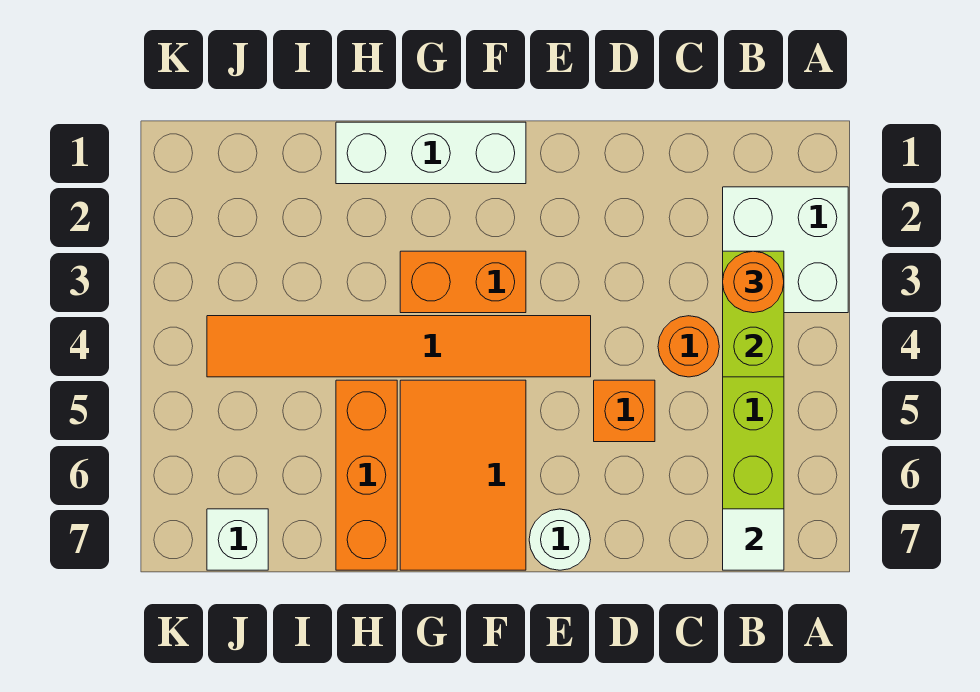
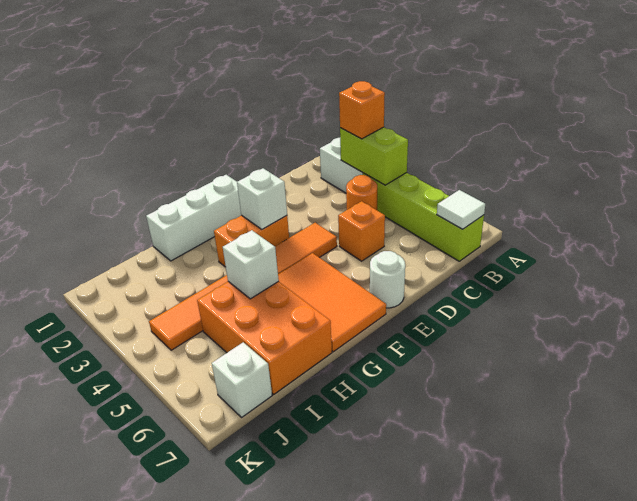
orange 1x1 round brick [723,251,784,313] -> orange 1x1 brick [339,81,385,139]
none -> white 1x1 brick [237,168,287,229]
orange 1x3 brick [336,380,397,570] -> orange 2x3 brick [197,281,332,394]
none -> white 1x1 brick [223,230,279,299]

